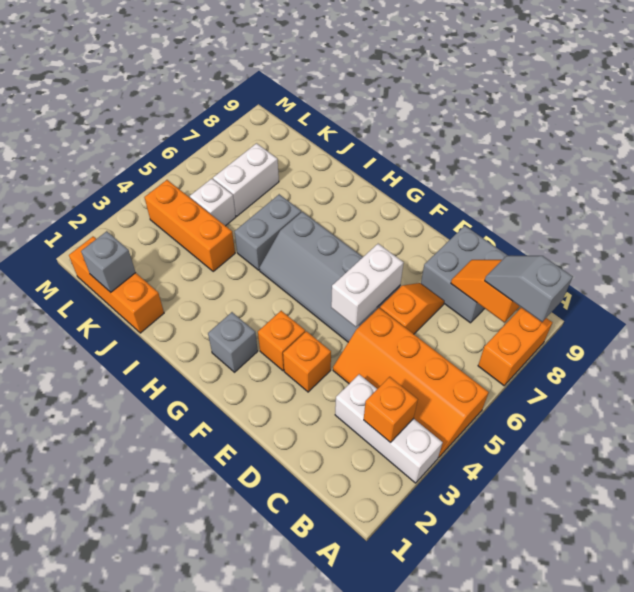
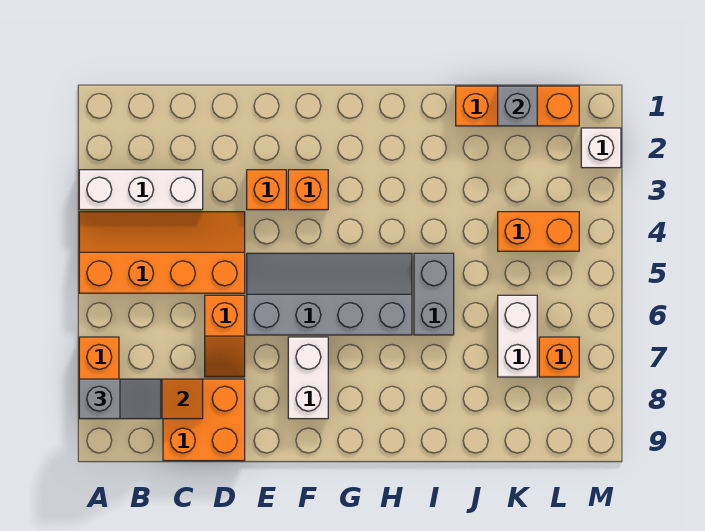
orange 1x1 brick [364,377,418,443] -> orange 1x1 brick moved to [539,337,579,377]
grey 2x2 brick [421,226,508,323] -> orange 2x2 brick [163,379,245,461]
white 1x2 brick [331,244,404,327] -> white 1x2 brick moved to [288,337,328,419]
grey 1x1 brick [208,312,258,372] -> none
orange 1x3 brick [145,180,235,271] -> orange 1x2 brick [498,212,579,251]
white 1x1 brick [190,179,236,226] -> white 1x1 brick moved to [581,128,621,168]

